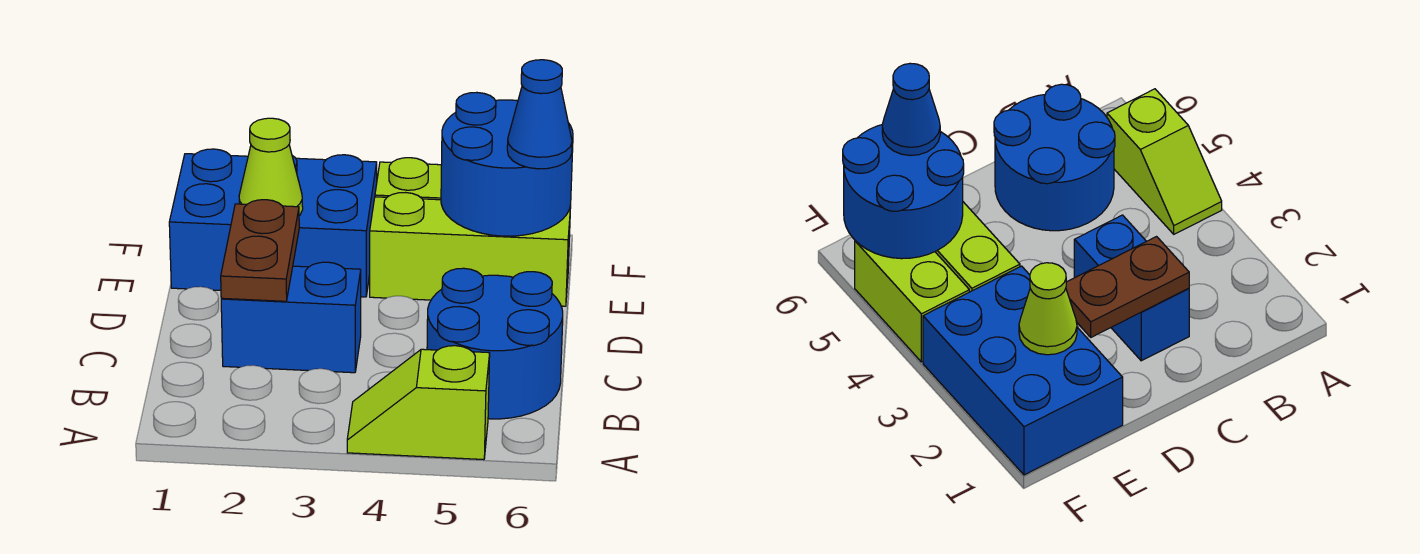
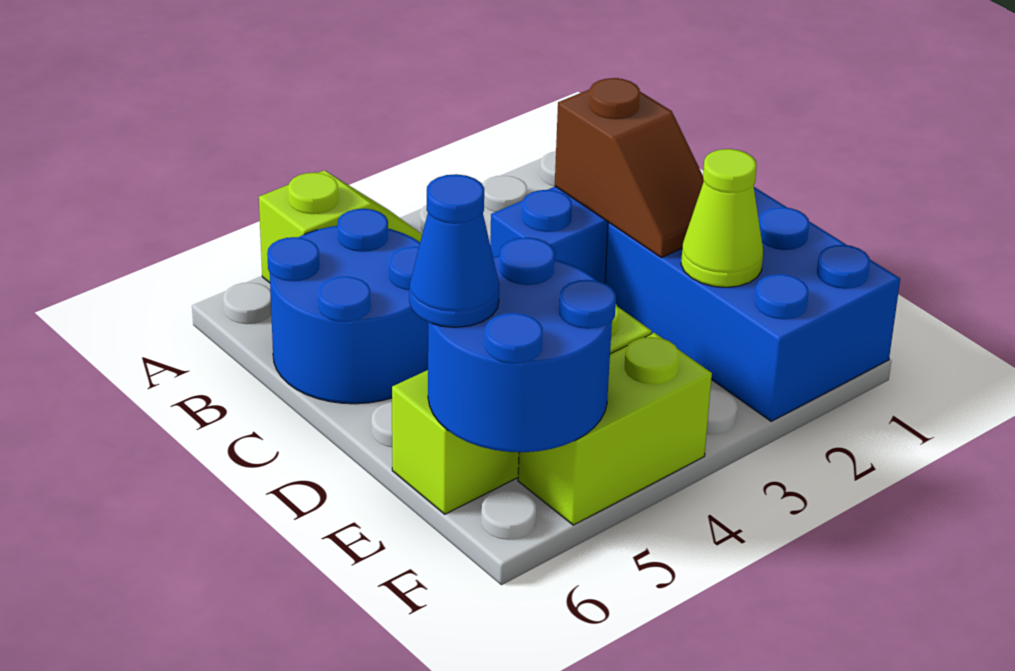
brown 1x2 plate [221,200,299,301] -> brown 1x2 slope [555,78,704,258]
blue 2x3 brick [169,149,377,297] -> blue 2x3 brick turned to [605,187,900,421]

